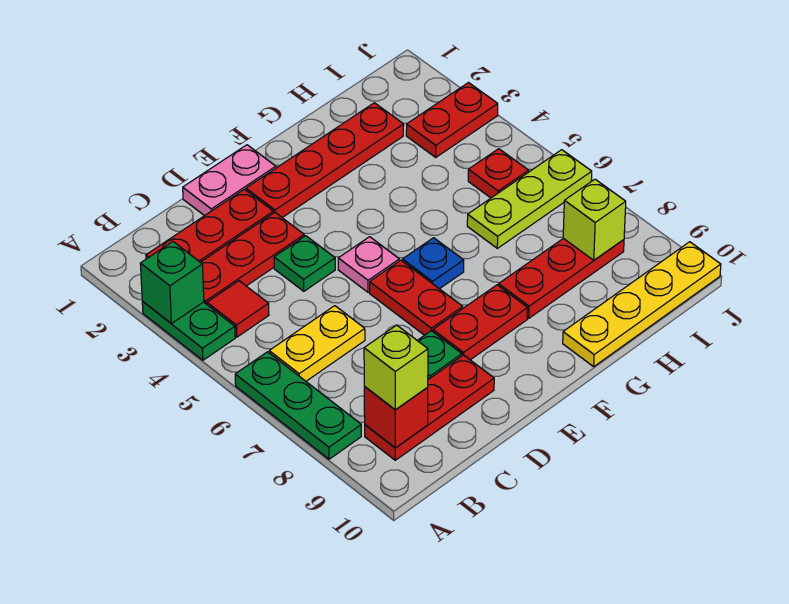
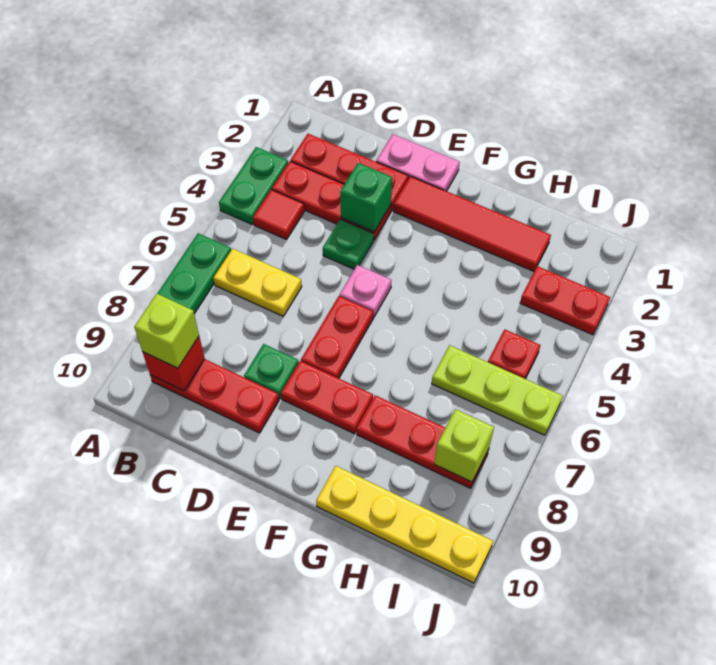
green 1x1 brick [140,242,204,324] -> green 1x1 brick moved to [340,163,392,232]
red 1x4 plate [246,103,404,218] -> red 1x4 tile [393,176,551,271]
blue 1x1 plate [403,238,464,289] -> none

